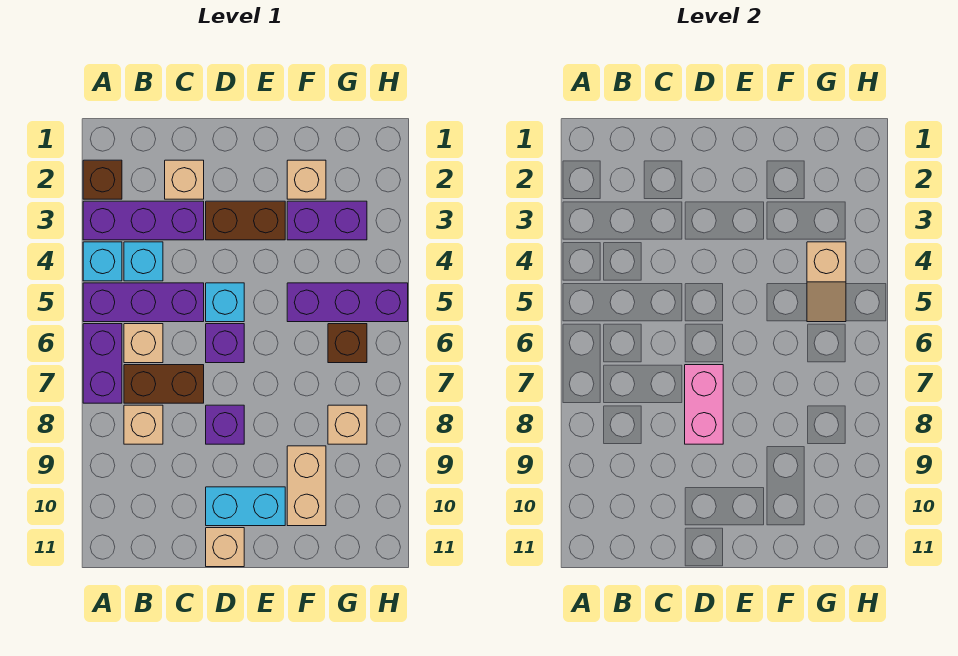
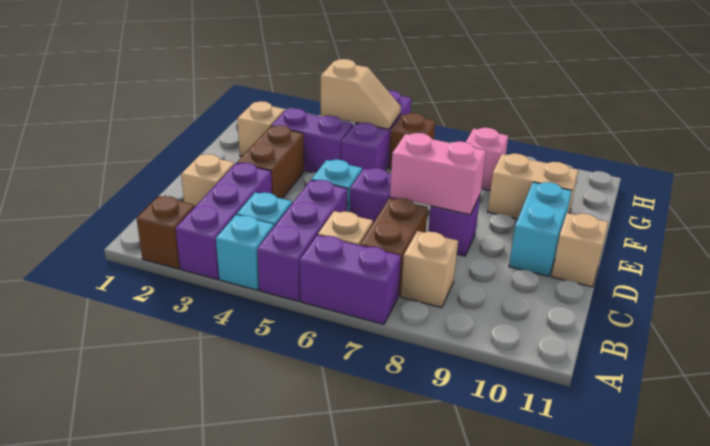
purple 1x2 brick [287,201,367,240] -> purple 1x2 brick turned to [271,108,353,173]
tan 1x1 brick [328,405,367,444] -> pink 1x1 brick [466,128,508,190]

